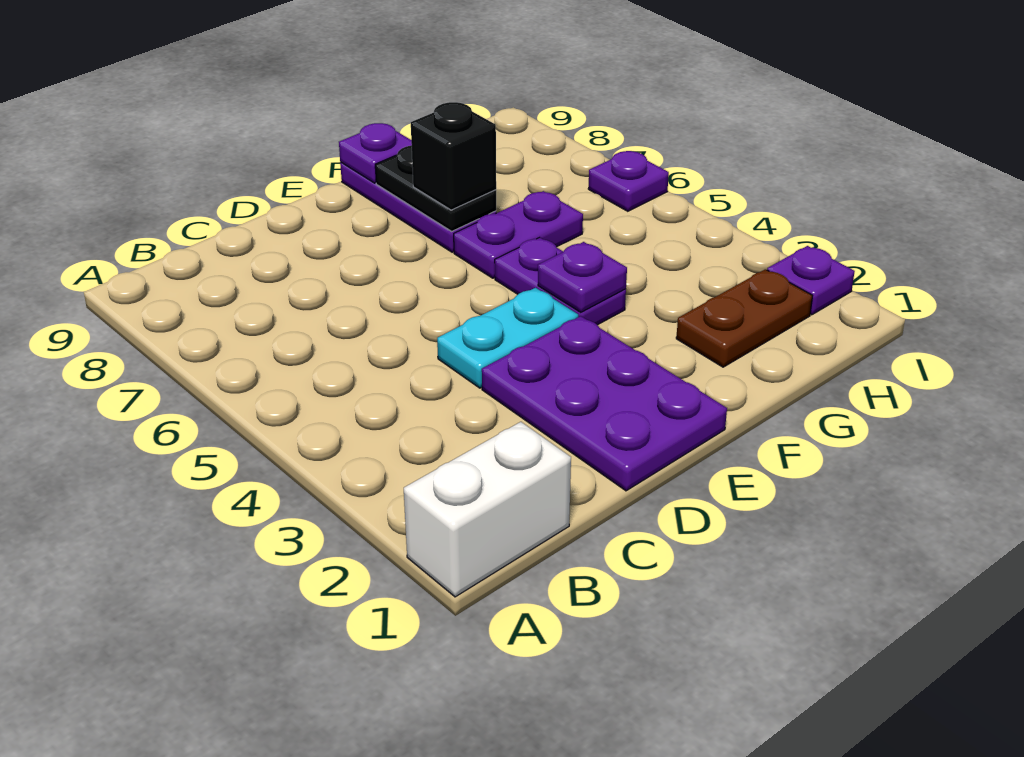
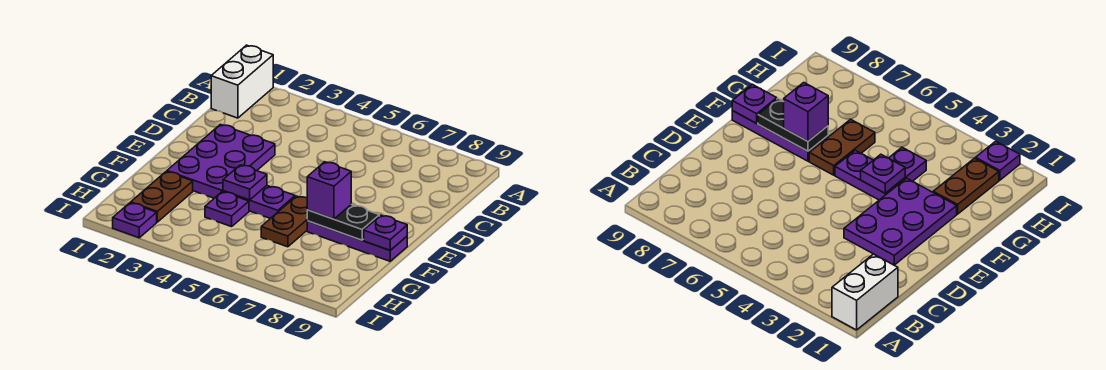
purple 2x3 plate [482,316,727,491] -> purple 2x3 plate turned to [167,125,275,198]
cyan 1x2 plate [437,288,578,388] -> none
purple 1x2 plate [454,191,583,278] -> brown 1x2 plate [261,196,307,247]
black 1x1 brick [411,102,496,210] -> purple 1x1 brick [307,162,351,219]
purple 1x1 plate [588,151,669,211] -> purple 1x1 plate moved to [205,192,249,227]

